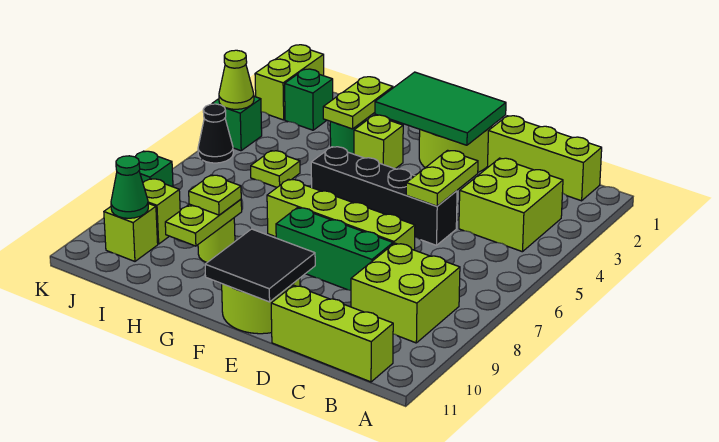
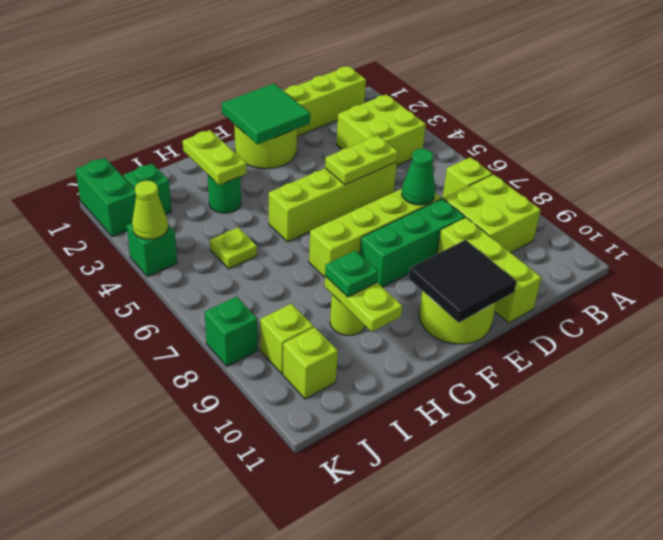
lime 1x3 brick [271,285,393,382] -> lime 1x3 brick turned to [437,218,541,323]
lime 1x2 plate [406,150,478,206] -> lime 1x2 plate turned to [325,135,398,185]
black 1x4 brick [311,147,457,245] -> lime 1x4 brick [269,162,397,242]
green 2x3 tile [375,72,506,145] -> green 2x2 tile [222,84,310,144]
lime 1x1 brick [354,115,403,169] -> lime 1x1 brick moved to [442,157,492,199]
lime 1x1 plate [189,175,241,215] -> green 1x1 plate [325,250,378,297]
green 1x1 cone [111,156,148,218] -> green 1x1 cone moved to [402,149,435,205]
lime 1x2 brick [255,45,324,120] -> green 1x2 brick [75,158,136,237]
black 1x1 cone [198,104,233,163] -> none

